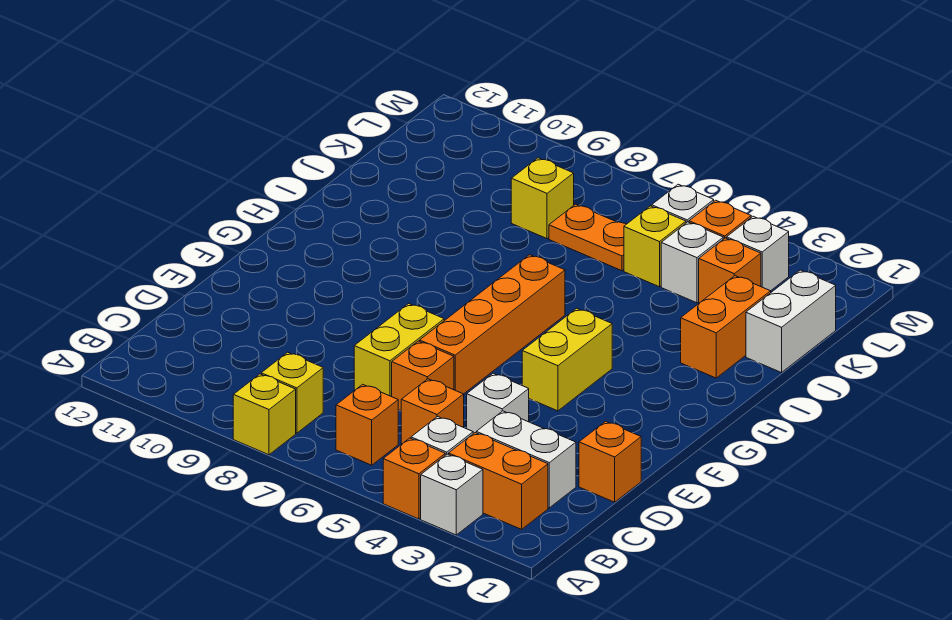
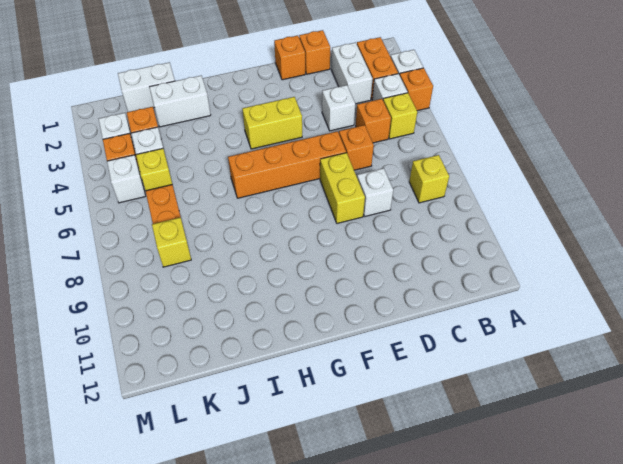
yellow 1x1 brick [233,374,296,455] -> yellow 1x1 brick moved to [383,93,417,139]
orange 1x1 brick [336,384,398,465] -> orange 1x1 brick moved to [274,36,305,80]
yellow 1x2 brick [354,304,444,397] -> yellow 1x2 brick turned to [320,153,365,223]
none -> white 1x1 brick [357,168,393,217]
orange 1x2 brick [681,276,771,378] -> white 1x2 brick [150,76,211,127]

